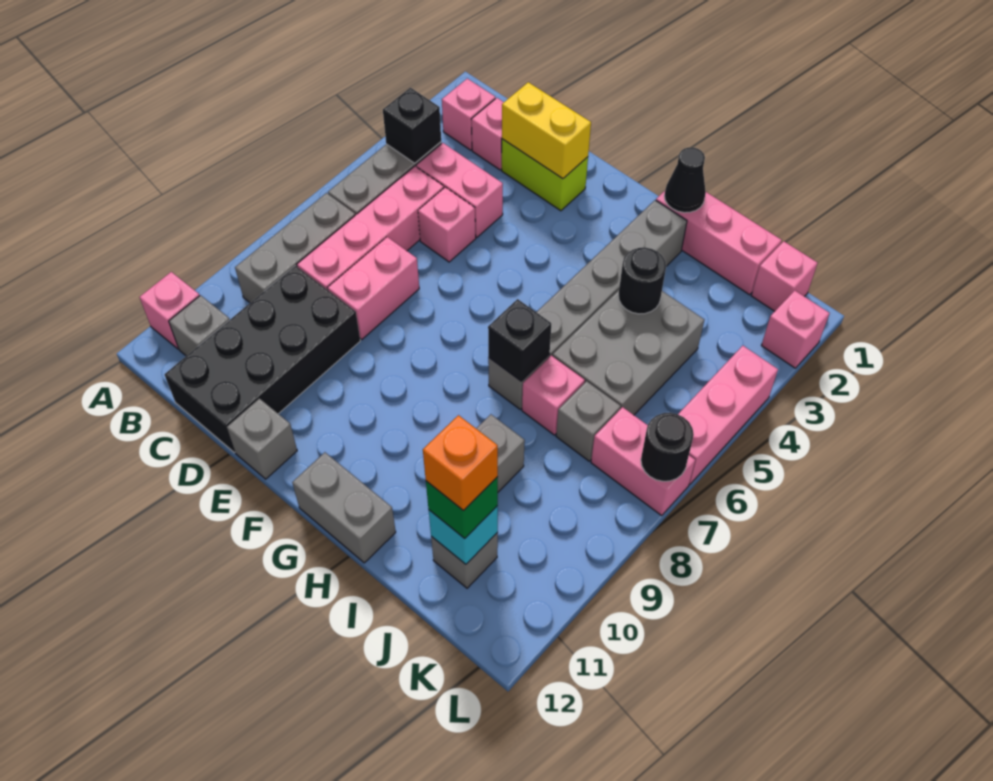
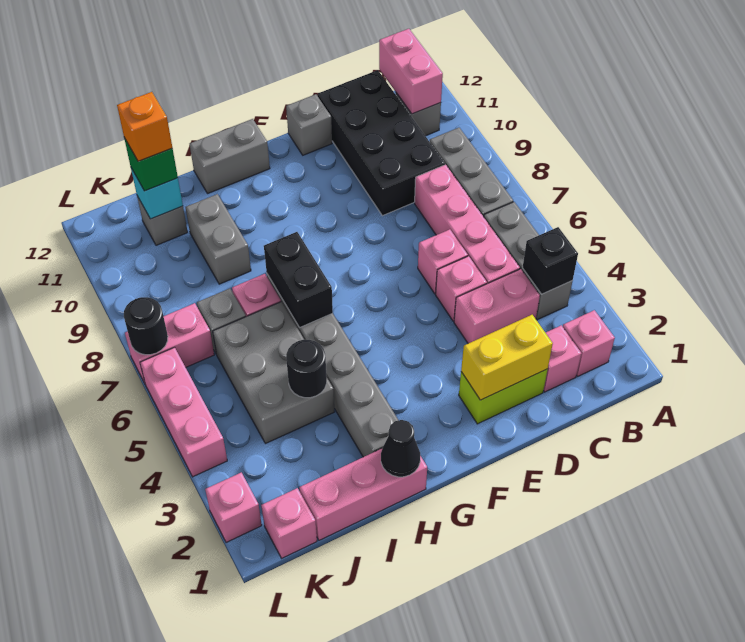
pink 1x1 brick [140,272,200,349] -> pink 1x1 brick moved to [418,229,468,294]
pink 1x2 brick [328,237,419,339] -> pink 1x2 brick moved to [379,29,443,114]
black 1x1 brick [488,299,551,381] -> black 1x2 brick [264,232,333,328]

